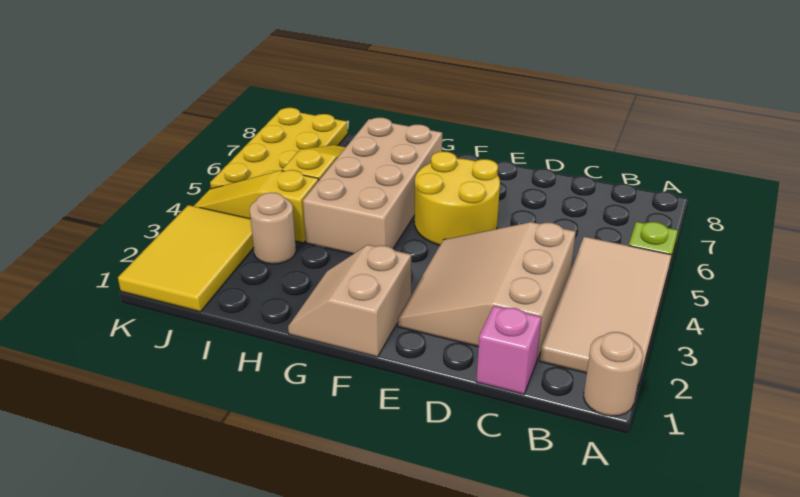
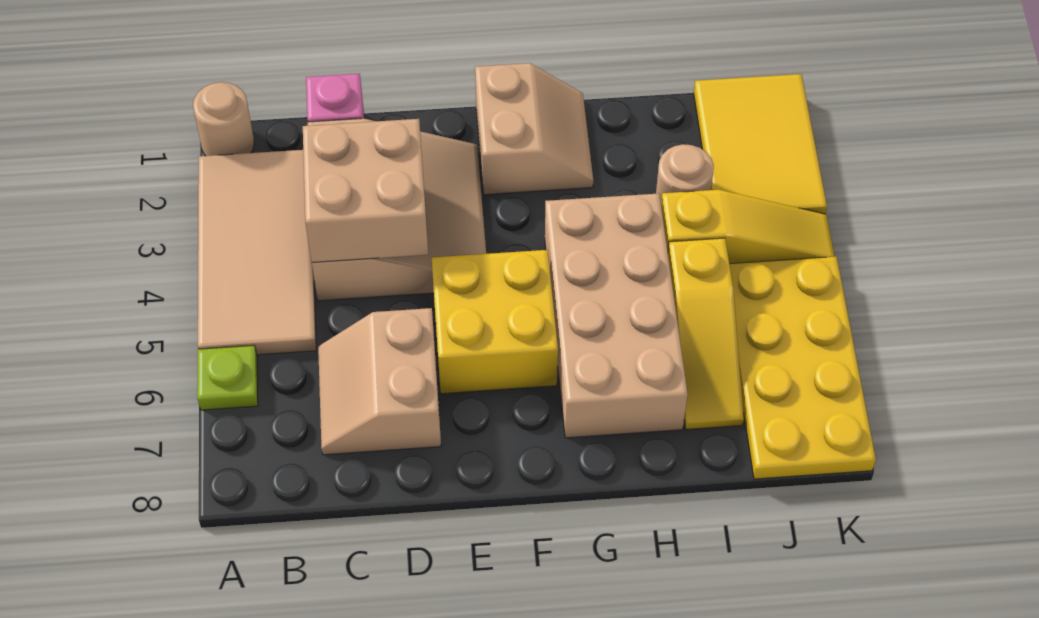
none -> tan 2x2 brick [303,119,428,262]
none -> tan 2x2 slope [318,308,441,455]
yellow 2x2 round brick [414,152,500,245] -> yellow 2x2 brick [432,250,558,394]

